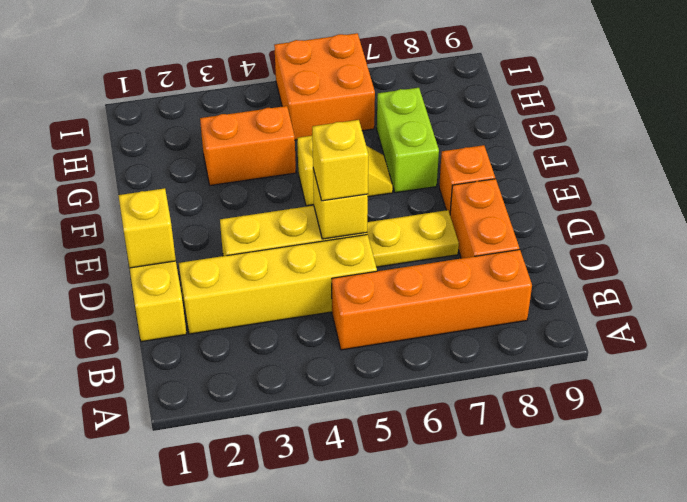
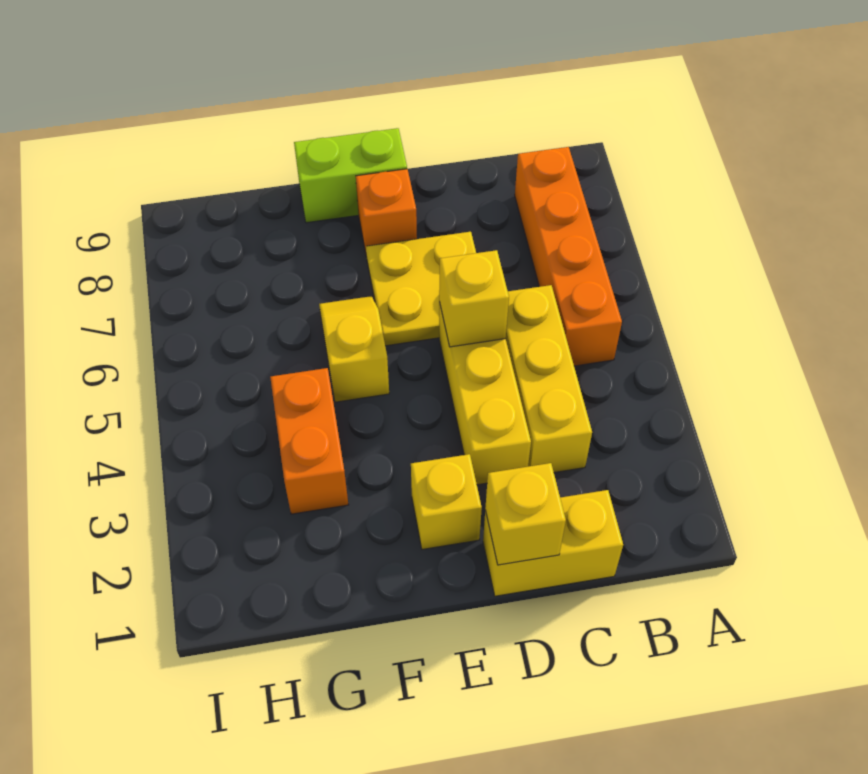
yellow 1x4 brick [179,235,377,334] -> yellow 1x3 brick [506,285,592,472]
orange 1x2 brick [450,179,519,258] -> none
yellow 1x1 brick [312,120,369,201] -> yellow 1x1 brick moved to [411,454,482,549]
yellow 1x2 plate [367,210,459,267] -> yellow 2x2 plate [366,232,476,346]
lime 1x2 brick [377,88,439,193] -> lime 1x2 brick moved to [294,128,407,223]
orange 2x2 brick [274,33,375,140] -> none

